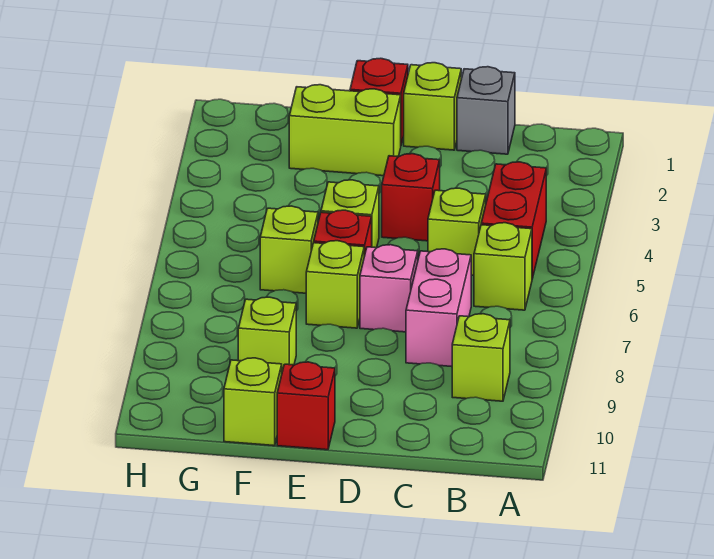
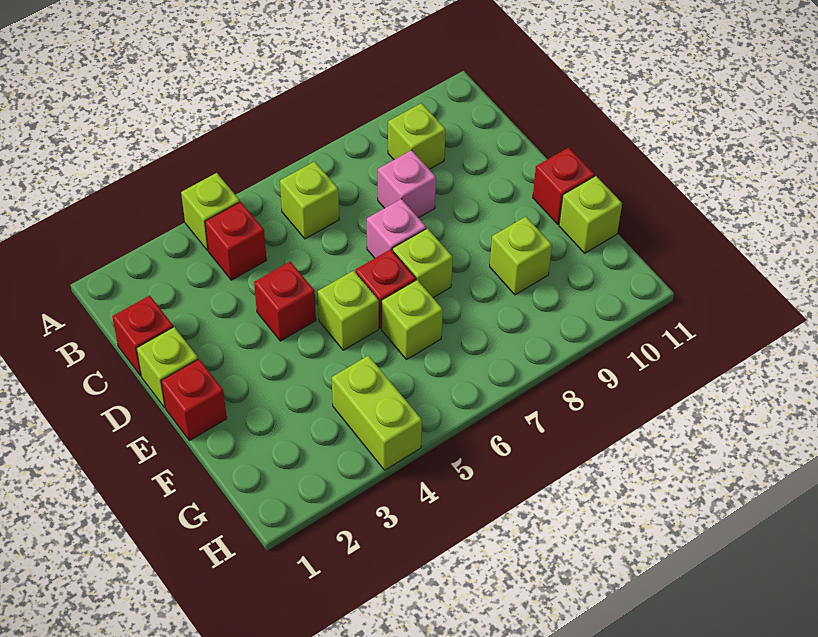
red 1x2 brick [481,162,546,279] -> red 1x1 brick [205,202,267,280]
grey 1x1 brick [457,67,515,154] -> red 1x1 brick [112,295,173,376]
lime 1x1 brick [428,188,486,275] -> lime 1x1 brick moved to [181,173,240,251]
pink 1x2 brick [406,249,471,367] -> pink 1x1 brick [378,150,436,218]
lime 1x2 brick [289,85,401,176] -> lime 1x2 brick moved to [332,356,422,470]

